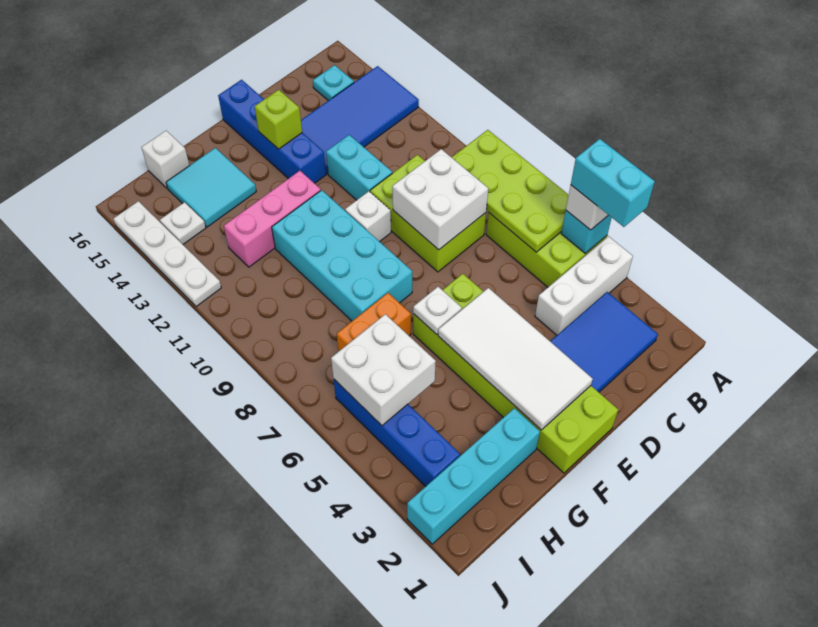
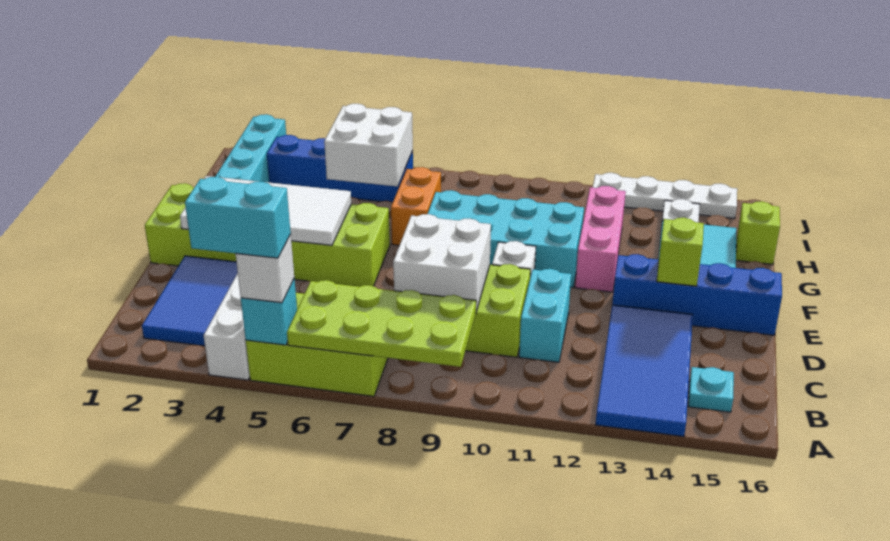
cyan 1x2 brick [326,135,392,200] -> cyan 1x2 brick turned to [519,269,571,362]
white 1x1 plate [413,287,462,334] -> none
white 1x1 brick [142,131,190,188] -> lime 1x1 brick [736,201,780,264]

